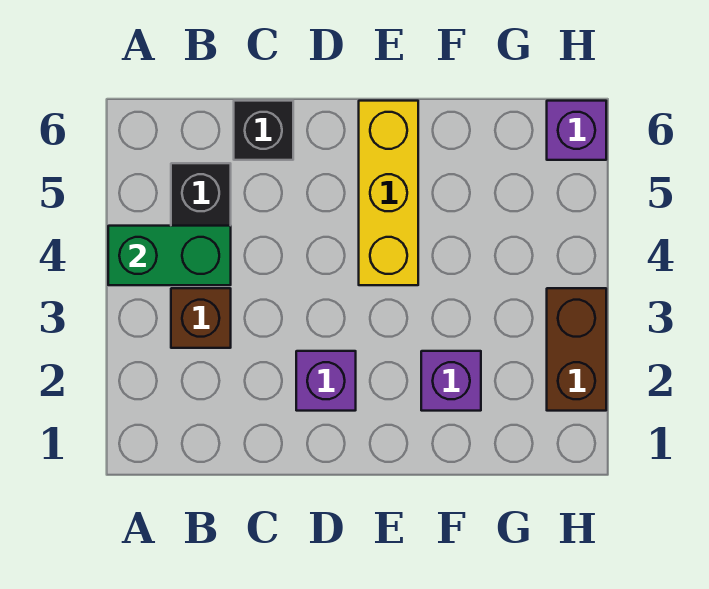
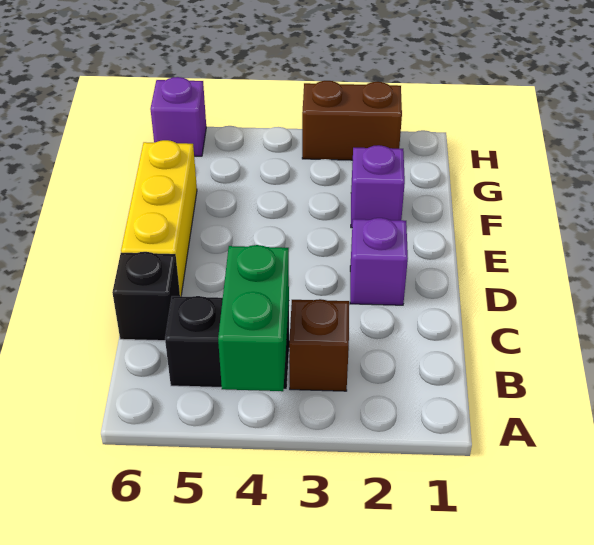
yellow 1x3 brick [359,101,418,285] -> yellow 1x3 brick turned to [121,140,197,296]

